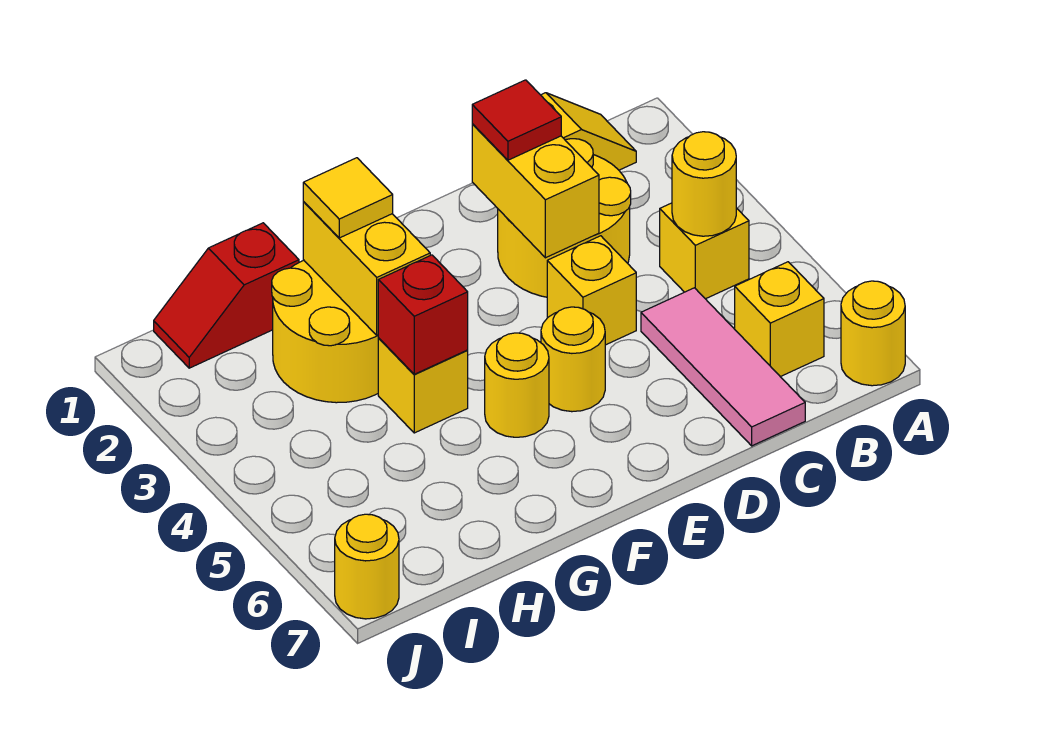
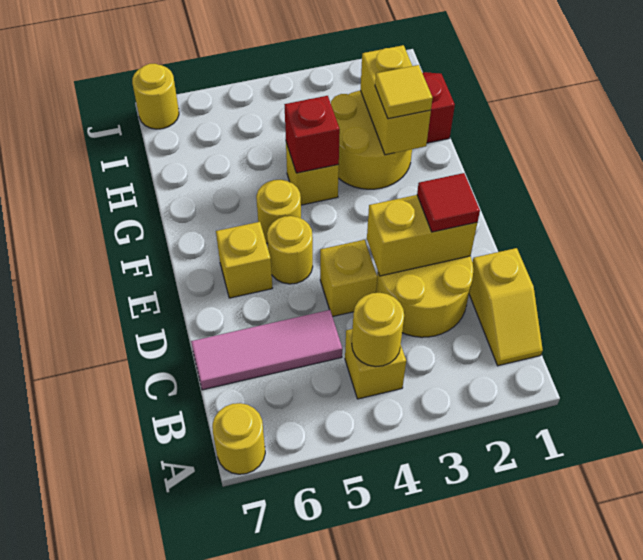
yellow 1x1 brick [735,262,824,377] -> yellow 1x1 brick moved to [216,222,272,298]
yellow 1x2 brick [303,202,430,335] -> yellow 1x2 brick turned to [360,45,431,155]

